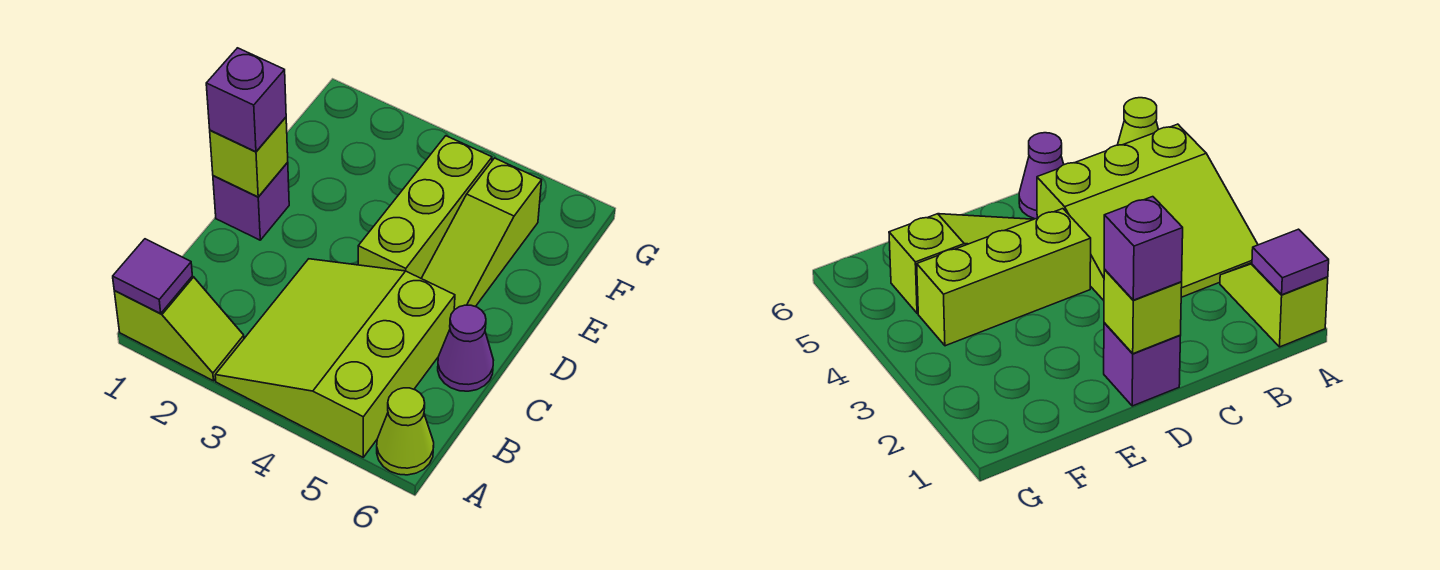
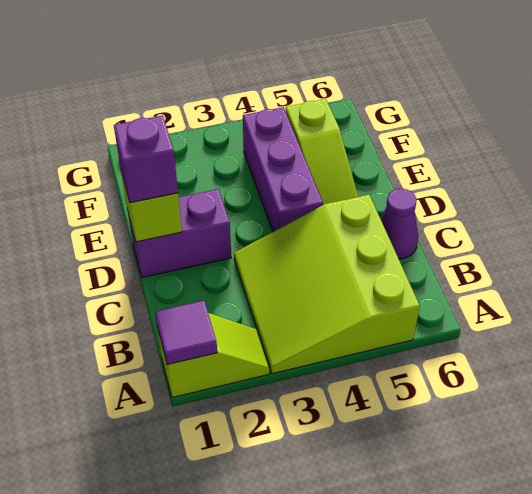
lime 1x1 cone [377,388,434,475] -> none
purple 1x1 brick [213,162,289,240] -> purple 1x2 brick [128,189,231,277]
lime 1x3 brick [358,136,492,278] -> purple 1x3 brick [243,107,323,232]

